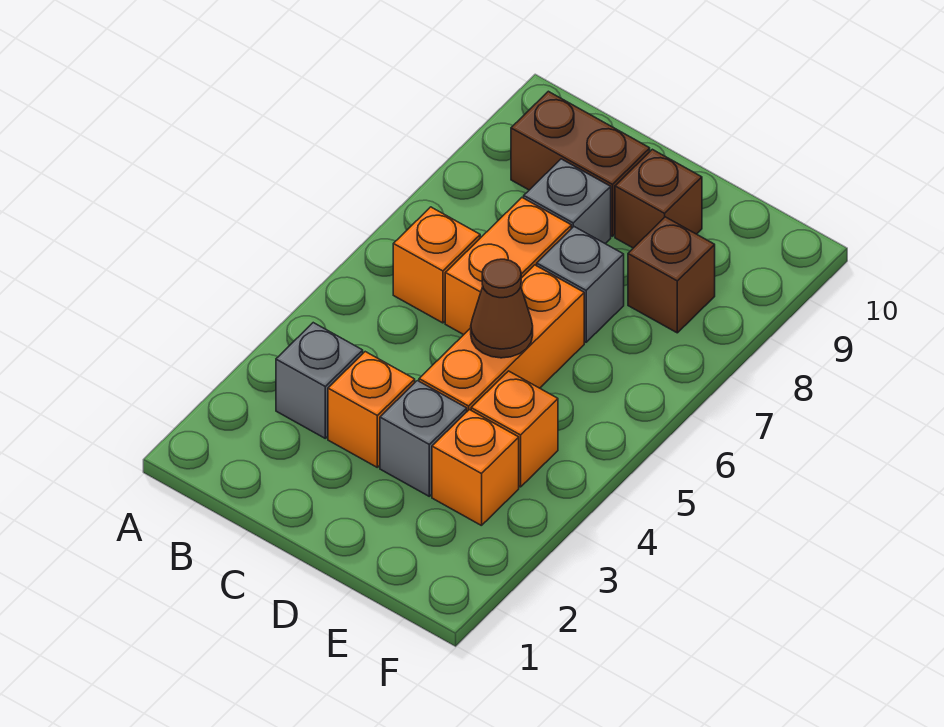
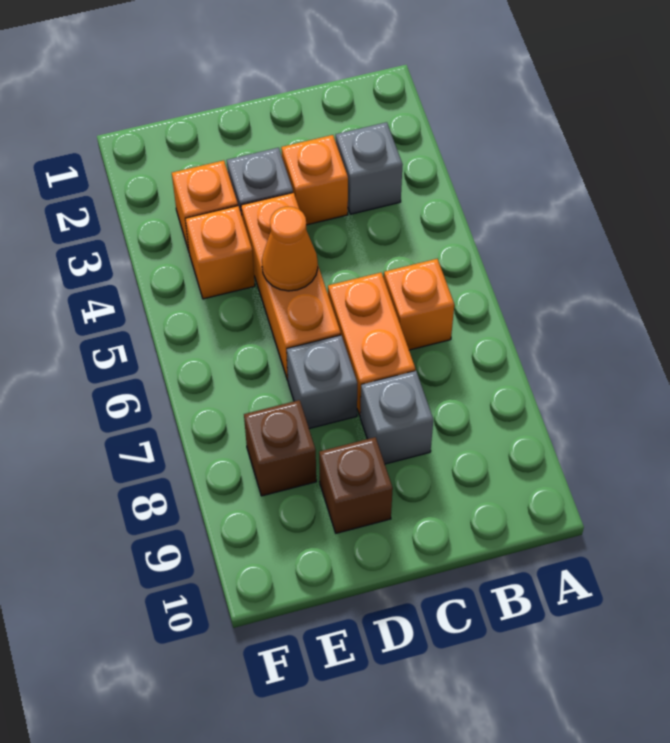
brown 1x2 brick [511,91,650,236] -> none
brown 1x1 cone [471,259,533,358] -> orange 1x1 cone [262,207,318,291]

